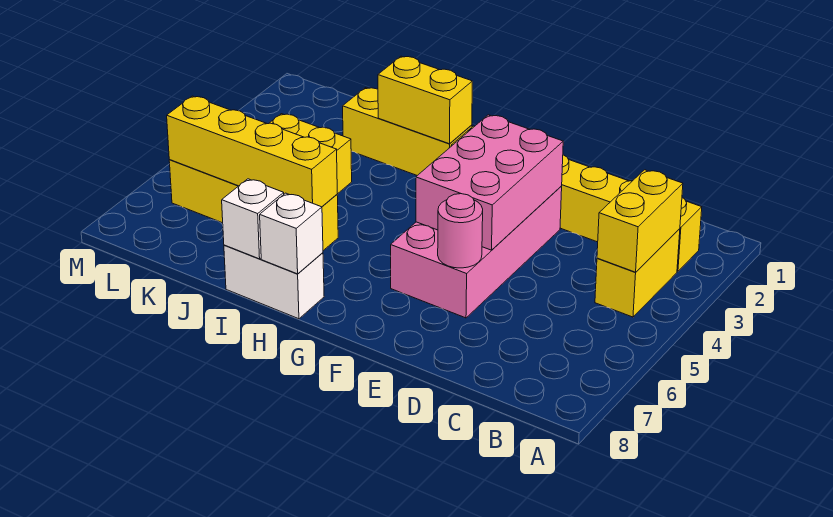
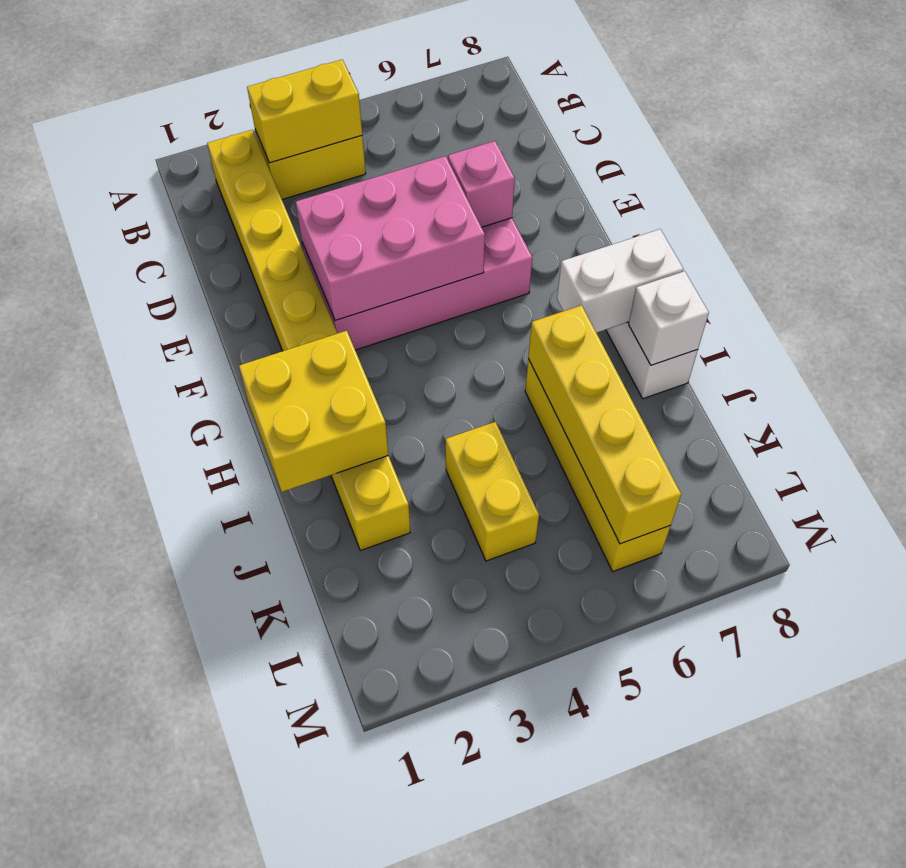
pink 1x1 round brick [438,194,483,268] -> pink 1x1 brick [448,141,515,227]
yellow 1x2 brick [378,56,472,144] -> yellow 2x2 brick [239,331,388,492]
white 1x1 brick [260,193,323,274] -> white 1x2 brick [557,229,684,333]

